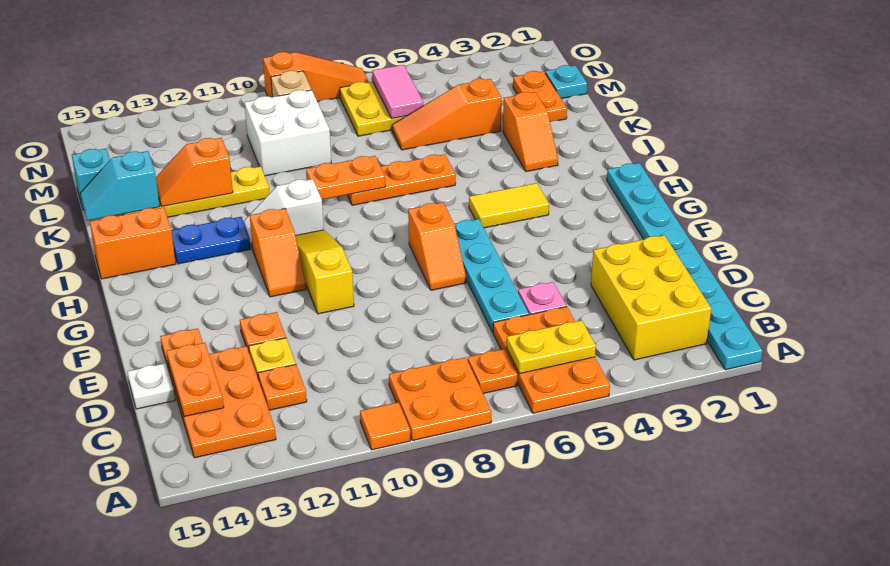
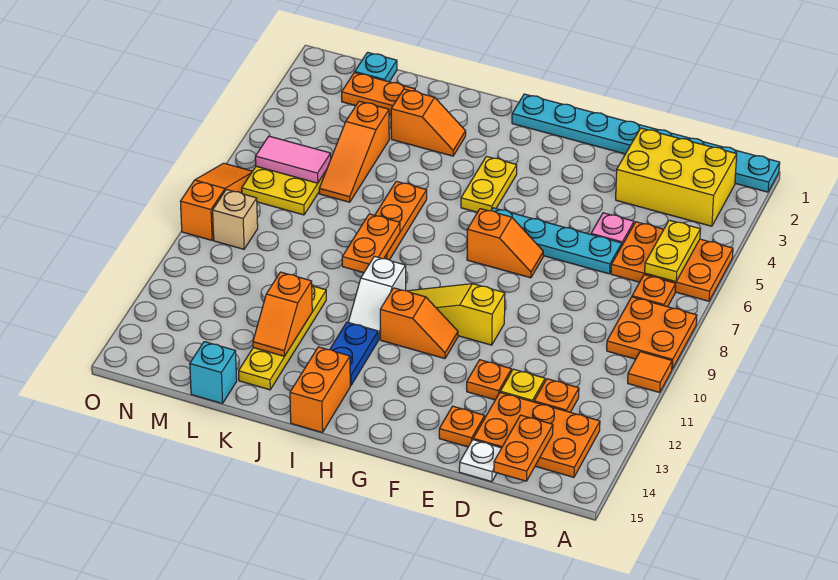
orange 1x2 plate [167,343,224,417] -> orange 1x2 plate turned to [494,415,553,481]
yellow 1x2 tile [469,183,549,228] -> yellow 1x2 plate [461,156,517,212]
cyan 1x2 slope [80,151,160,221] -> none
white 2x2 brick [244,90,331,176] -> none

